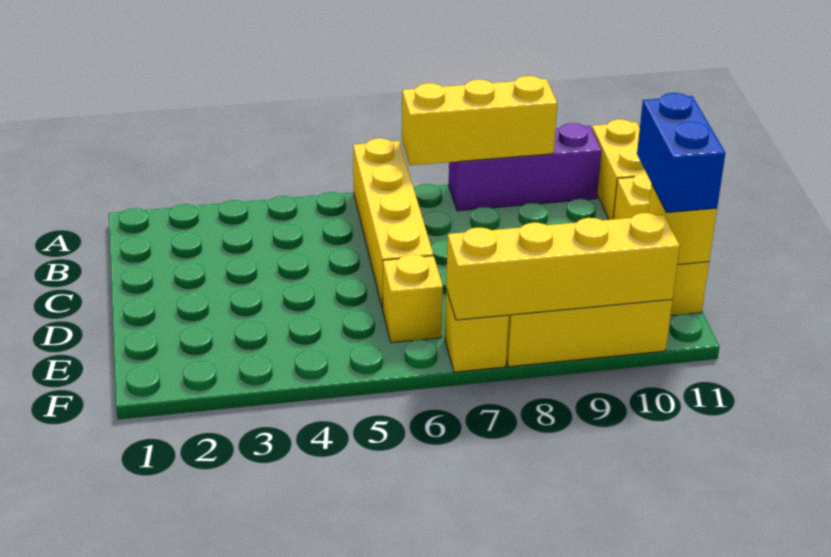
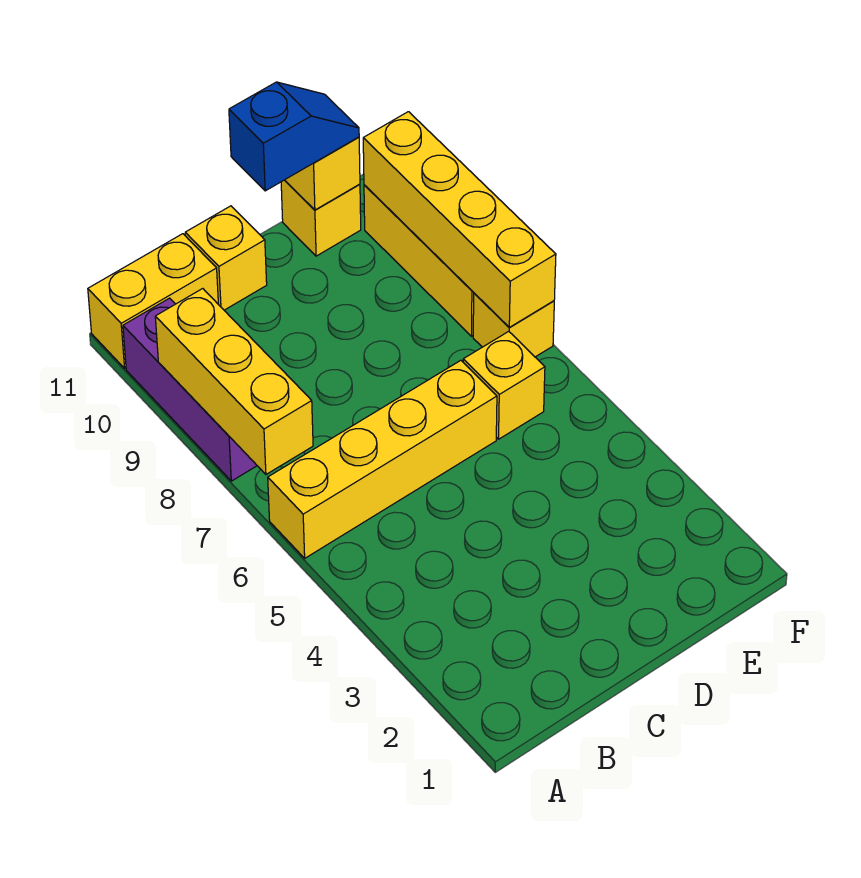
blue 1x2 brick [637,93,725,213] -> blue 1x2 slope [229,82,359,191]

